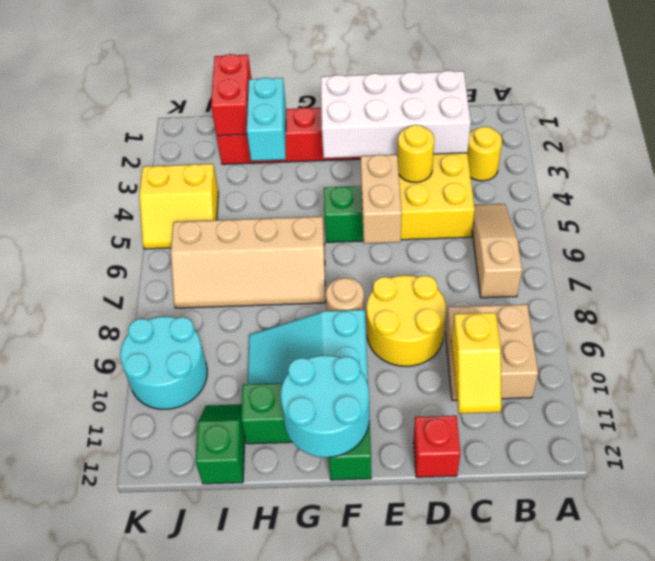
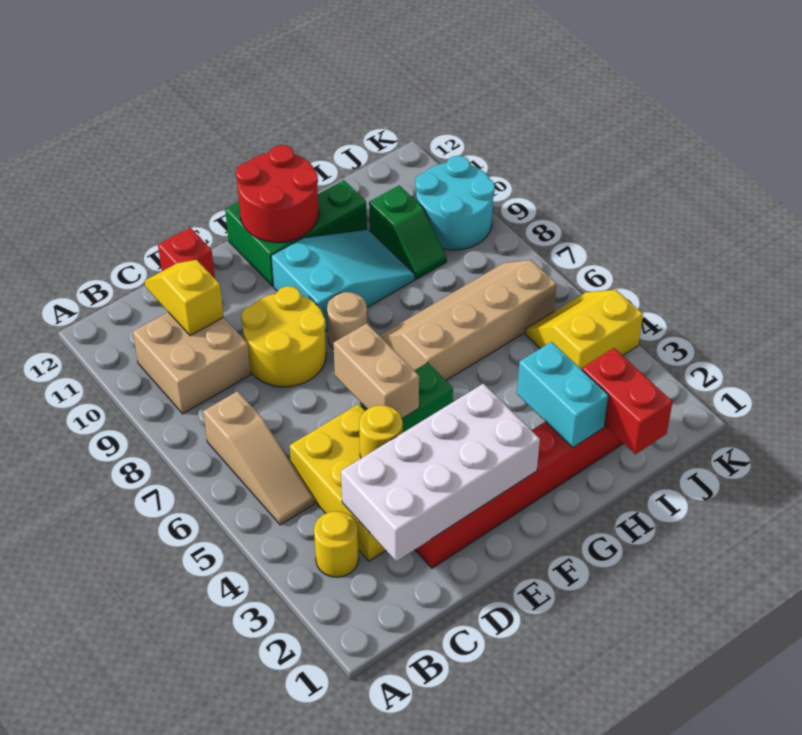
cyan 2x2 round brick [281,355,369,457] -> red 2x2 round brick [236,145,319,242]
green 1x2 slope [195,404,245,484] -> green 1x2 slope moved to [369,186,446,279]

